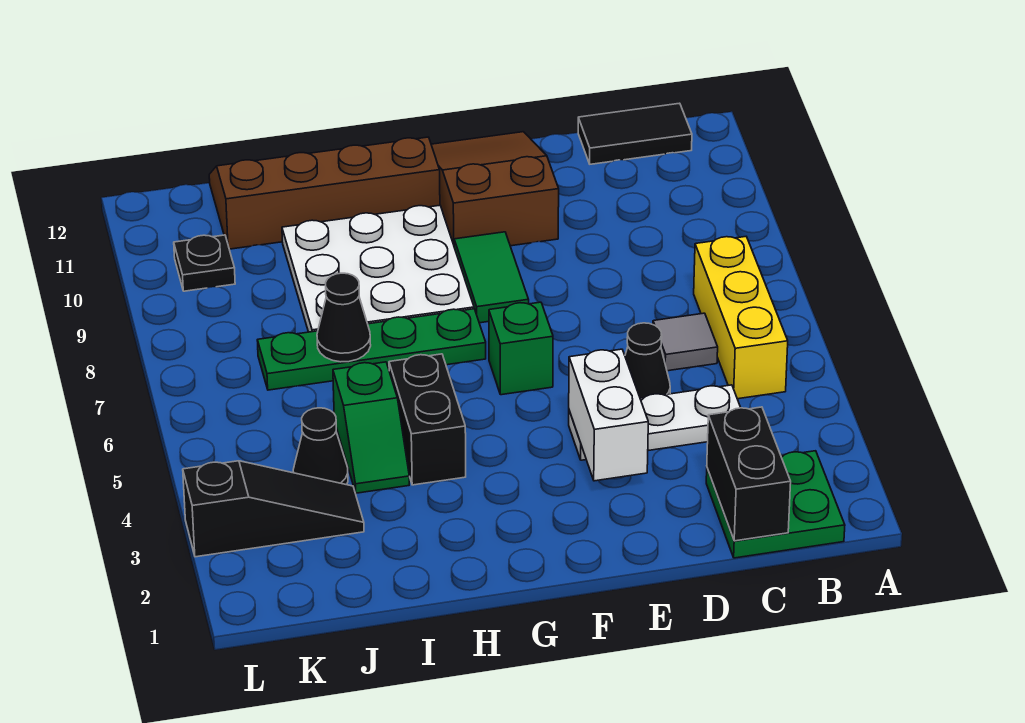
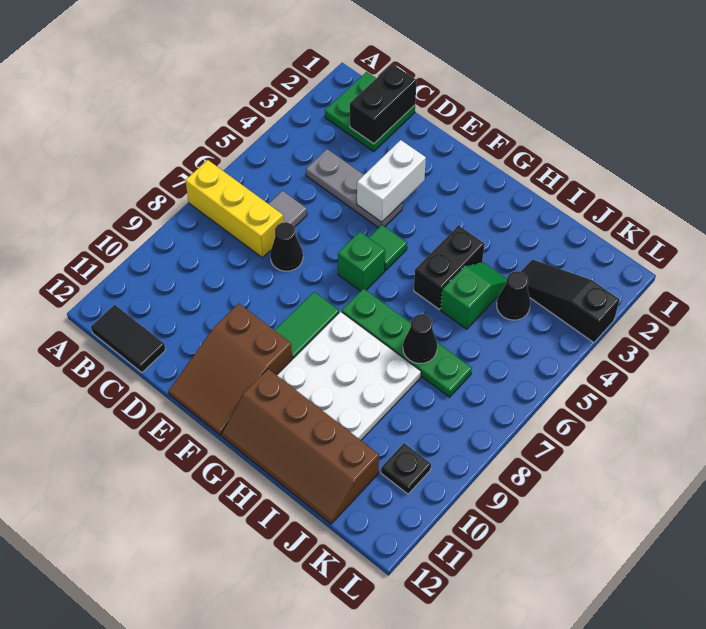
yellow 1x3 brick [694,237,788,399] -> yellow 1x3 brick turned to [185,160,283,258]
white 1x3 plate [569,385,741,460] -> grey 1x3 plate [306,149,403,228]
black 1x1 cone [625,323,670,398] -> black 1x1 cone moved to [270,222,303,271]
none -> green 1x1 tile [369,225,407,270]

